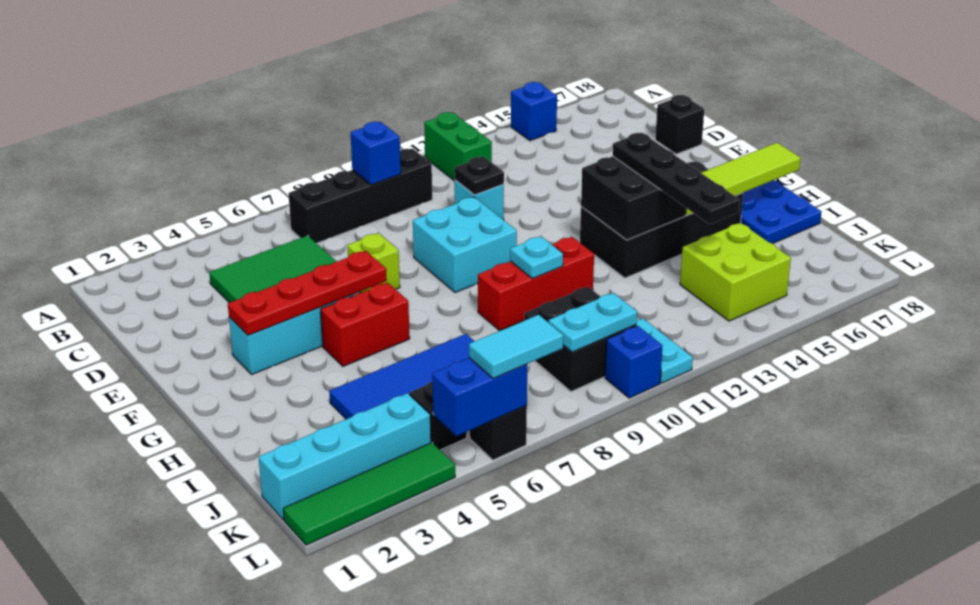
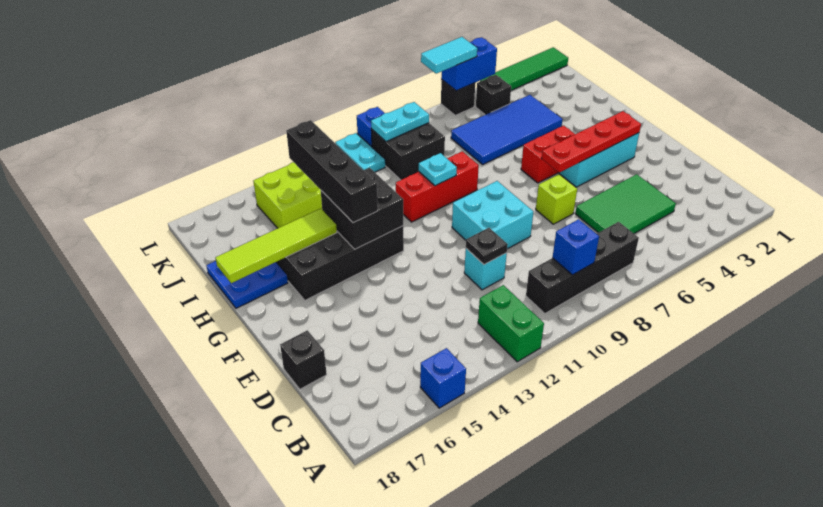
black 1x4 plate [613,133,740,224] -> black 1x4 brick [286,120,378,223]
cyan 1x4 brick [259,393,431,520] -> none

